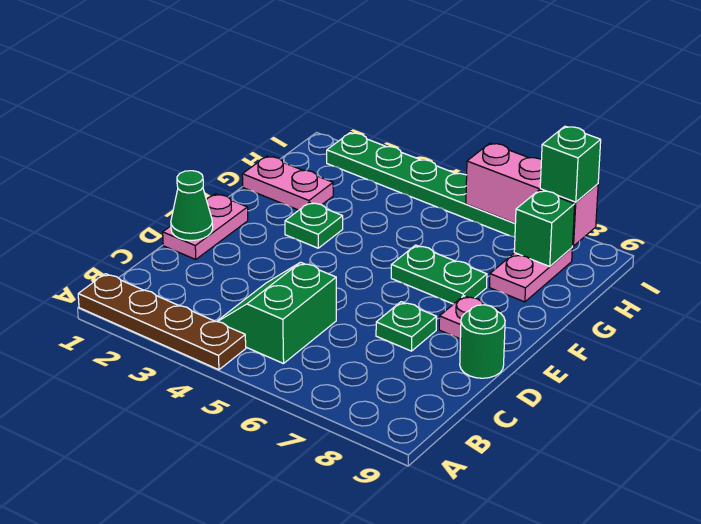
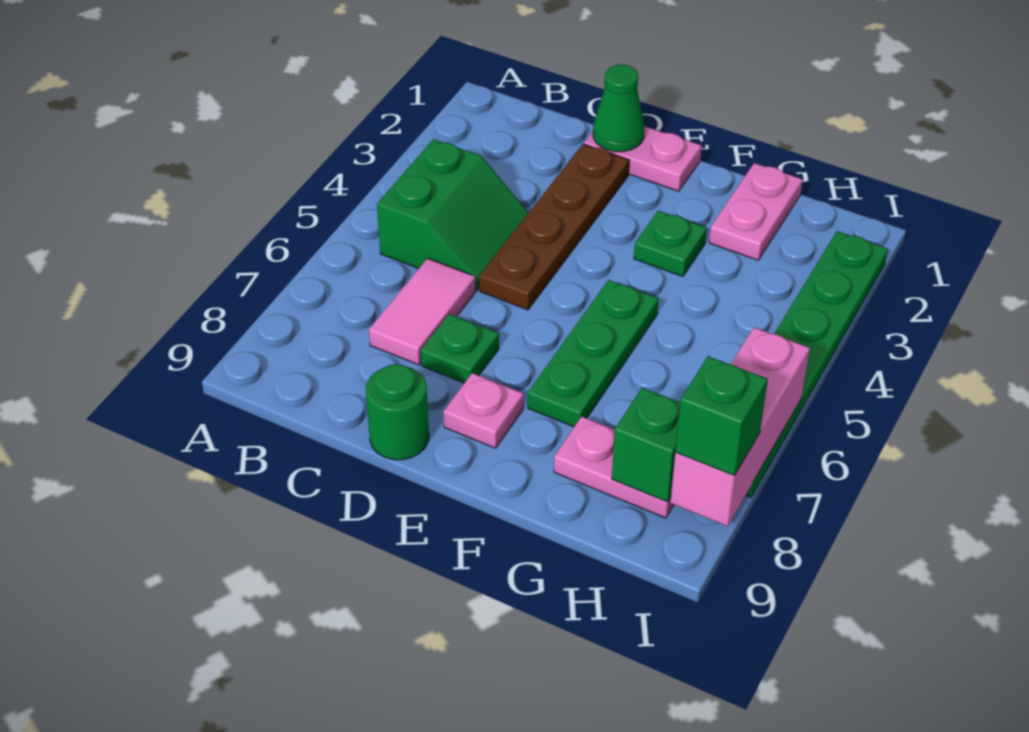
brown 1x4 plate [78,274,246,370] -> brown 1x4 plate moved to [479,144,629,310]
green 2x2 slope [217,262,336,364] -> green 2x2 slope turned to [377,139,528,290]
none -> pink 1x2 tile [369,258,476,365]
green 1x2 plate [391,245,487,304] -> green 1x3 plate [528,280,659,427]

